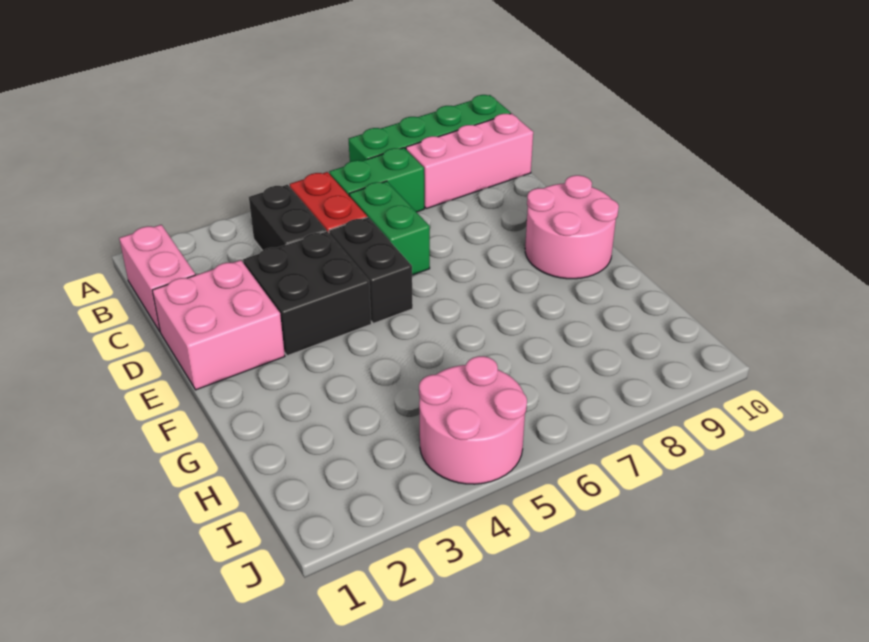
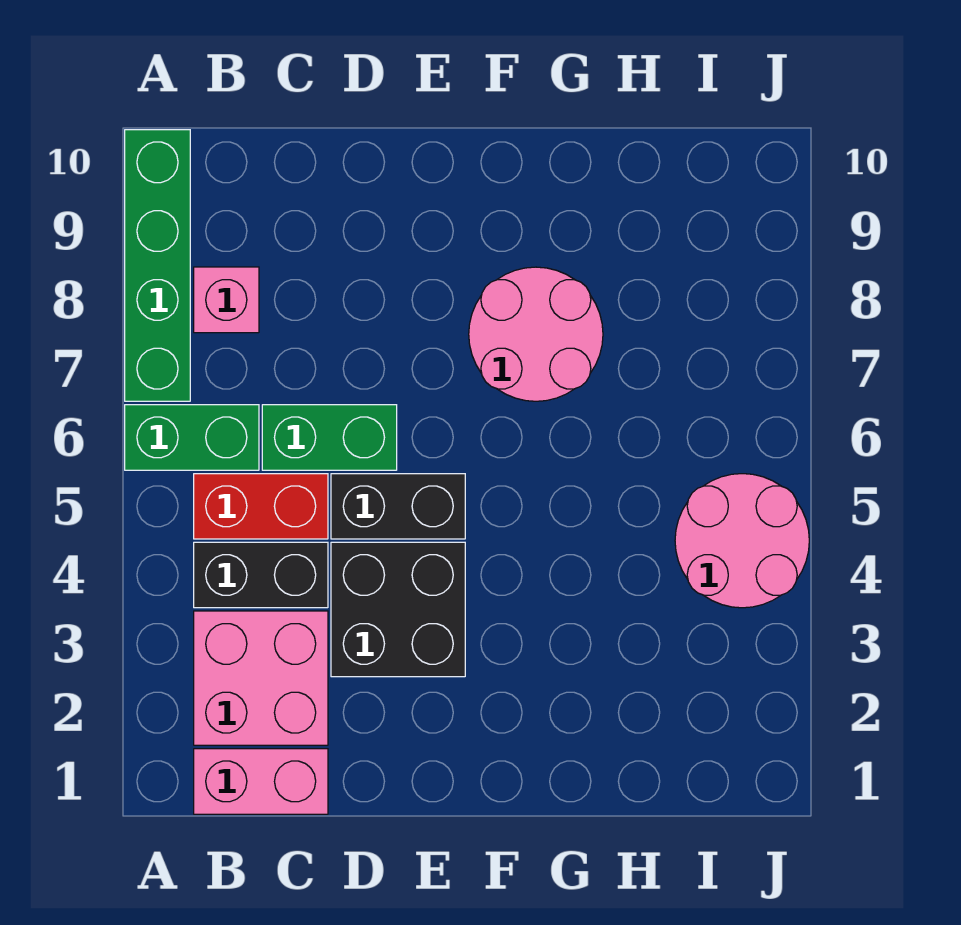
green 1x2 brick [329,148,424,212] -> green 1x2 brick turned to [125,405,259,470]
pink 1x3 brick [406,113,533,209] -> pink 1x1 brick [194,267,259,333]
pink 2x2 brick [152,260,285,390] -> pink 2x2 brick moved to [194,611,328,745]
pink 2x2 round brick [525,175,619,279] -> pink 2x2 round brick moved to [469,267,603,401]

